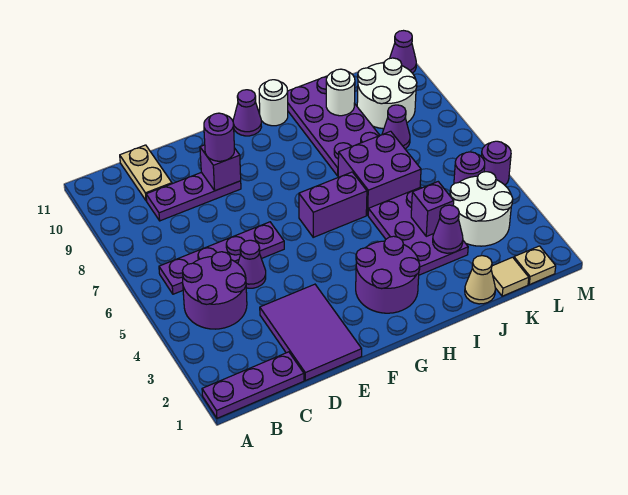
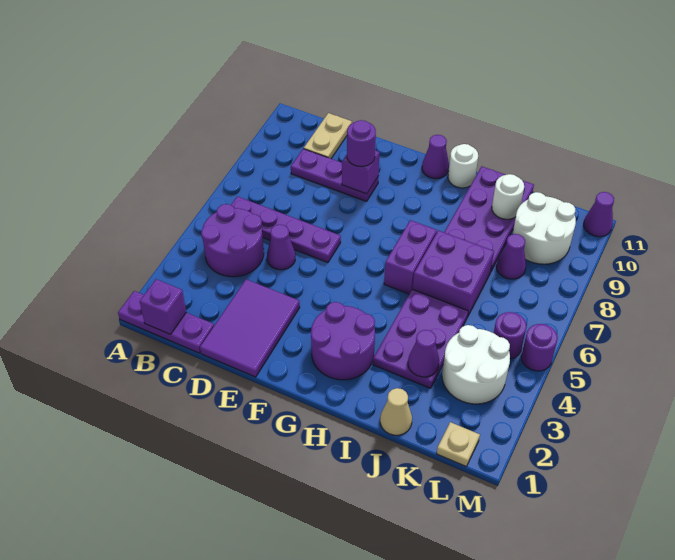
purple 1x2 brick [299,172,367,237] -> purple 1x2 brick turned to [384,220,437,294]
purple 1x1 brick [411,182,454,236] -> purple 1x1 brick moved to [140,279,186,334]
tan 1x1 tile [491,257,529,296] -> none

